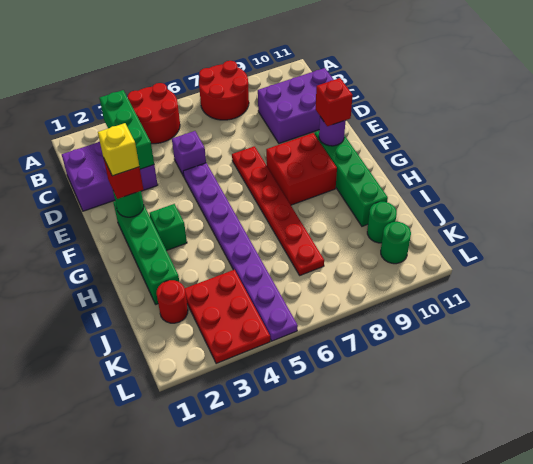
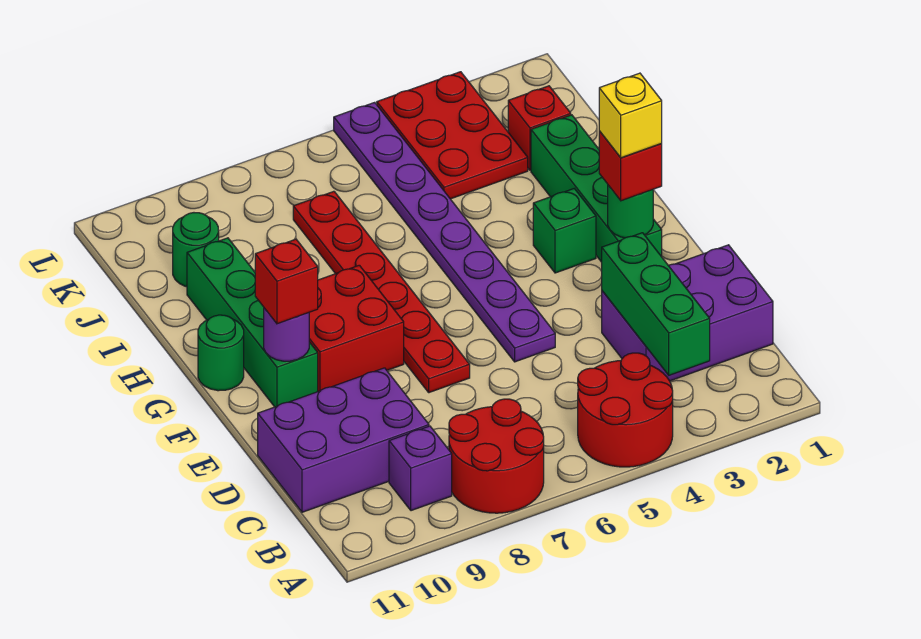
purple 1x1 brick [172,131,206,176] -> purple 1x1 brick moved to [389,426,452,511]
red 1x1 round brick [156,280,188,323] -> red 1x1 brick [508,86,571,170]
green 1x1 round brick [381,222,411,264] -> green 1x1 round brick moved to [198,315,244,391]

